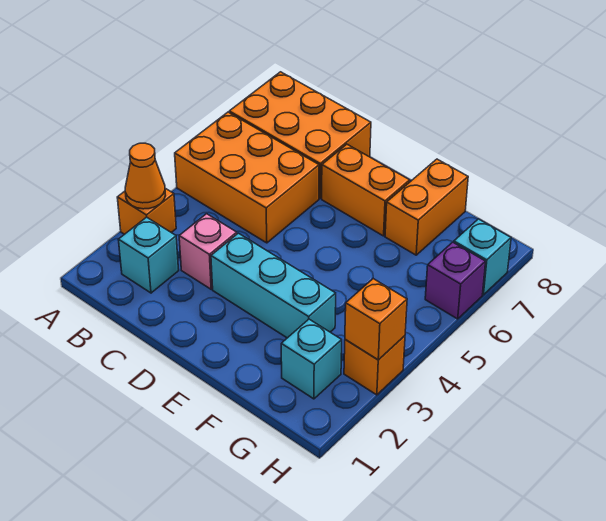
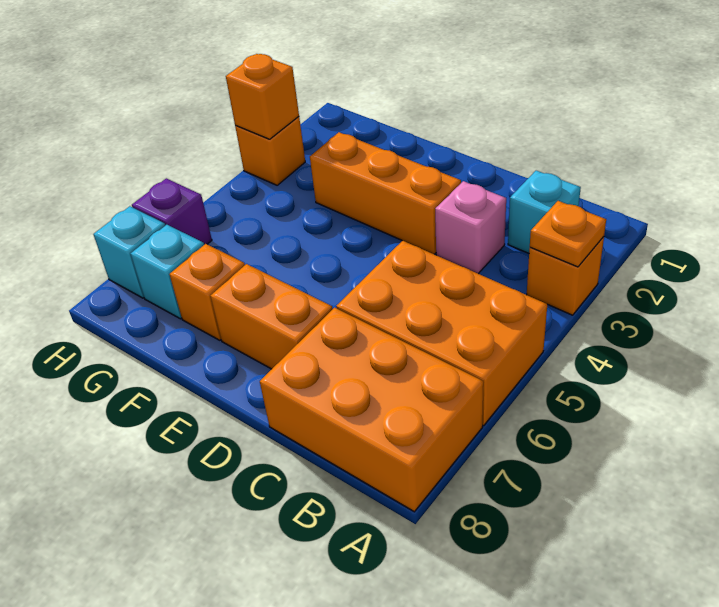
orange 1x1 cone [125,143,166,209] -> orange 1x1 plate [530,201,606,267]
cyan 1x3 brick [211,233,336,338] -> orange 1x3 brick [310,132,461,254]
orange 1x2 brick [385,159,468,255] -> orange 1x1 brick [169,244,245,340]
cyan 1x1 brick [281,319,342,399] -> cyan 1x1 brick moved to [131,225,204,319]

